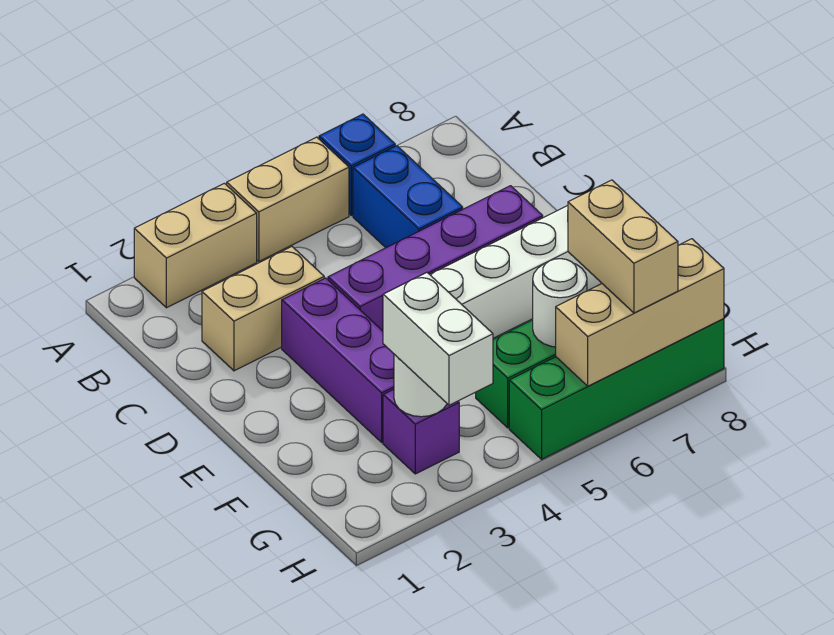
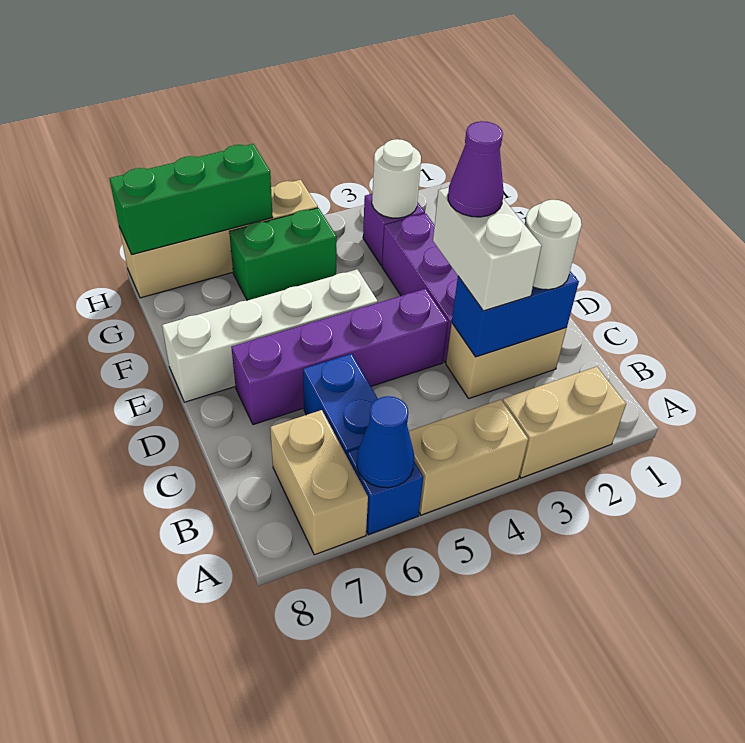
none -> blue 1x1 cone [357,396,414,488]
none -> blue 1x2 brick [452,271,579,357]
none -> purple 1x1 cone [448,121,504,217]
white 1x2 brick [383,273,493,405] -> white 1x2 brick moved to [433,187,542,311]
white 1x1 round brick [533,259,587,347] -> white 1x1 round brick moved to [525,200,582,290]
tan 1x2 brick [568,180,678,313] -> tan 1x2 brick moved to [270,410,368,555]
green 1x4 brick [509,319,724,459] -> tan 1x4 brick [119,180,318,298]
tan 1x3 brick [556,239,724,386] -> green 1x3 brick [109,144,273,254]

